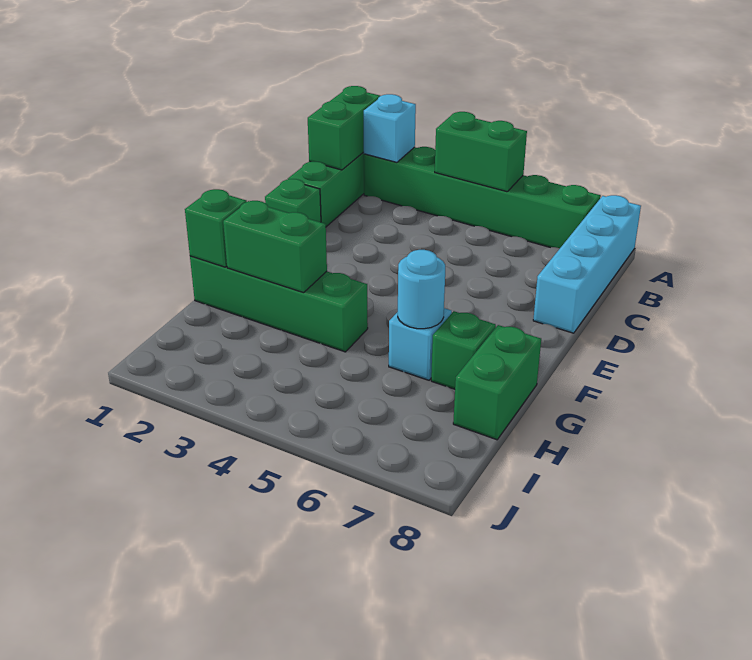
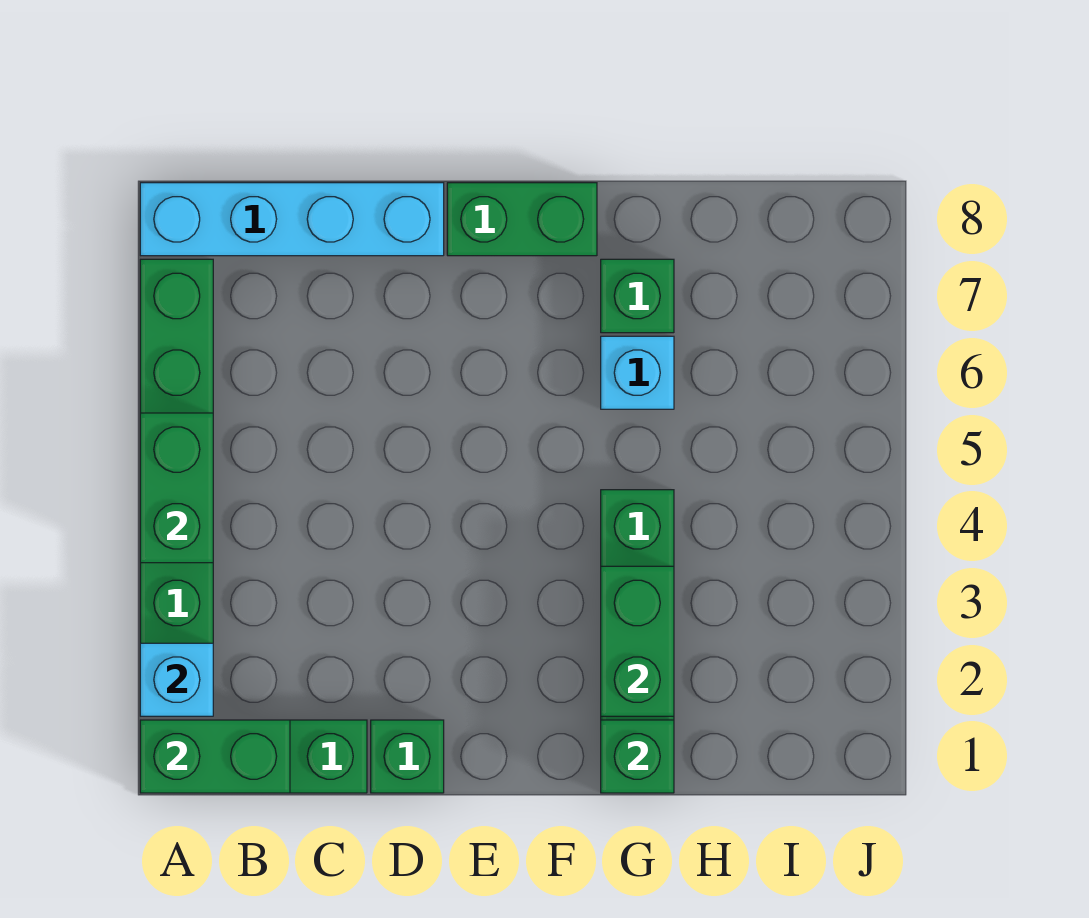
cyan 1x1 round brick [398,250,445,329] -> none
green 1x2 brick [453,325,541,440] -> green 1x2 brick moved to [447,183,597,256]

